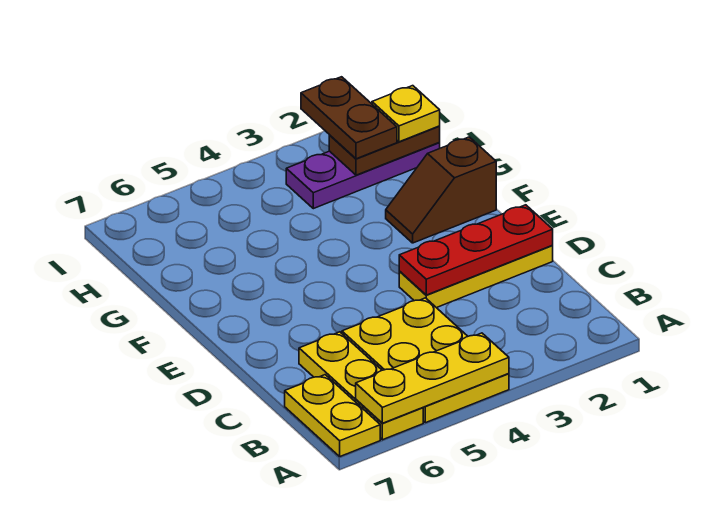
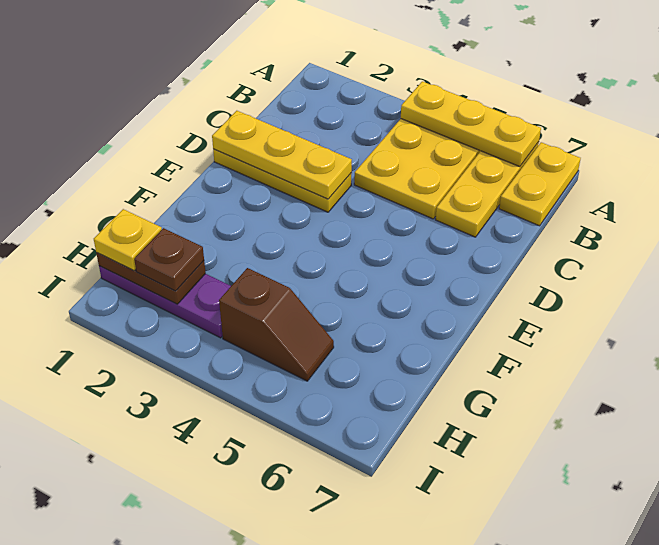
red 1x3 plate [399,205,553,295] -> yellow 1x3 plate [212,111,352,199]
brown 1x2 slope [386,137,496,243] -> brown 1x2 slope moved to [219,268,334,381]
brown 1x2 plate [301,77,397,159] -> brown 1x1 plate [134,228,204,291]

